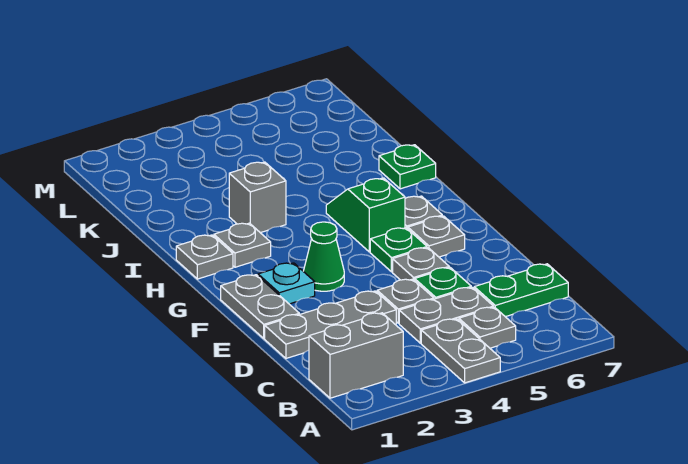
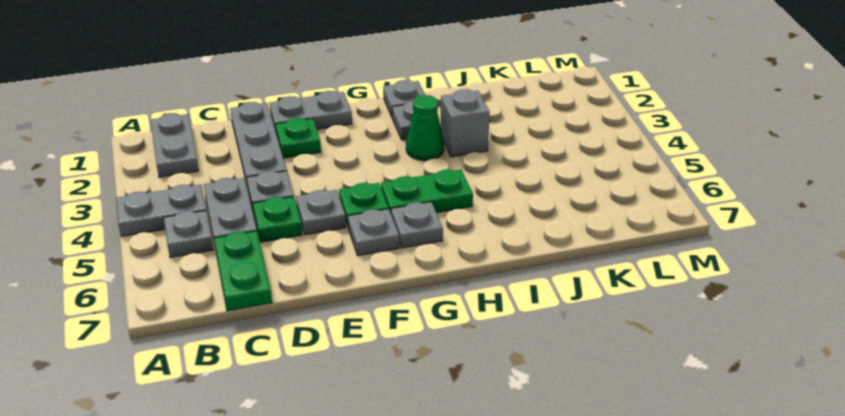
grey 1x2 brick [309,313,403,398] -> grey 1x2 plate [151,113,199,177]
cyan 1x1 plate [258,263,315,304] -> none
green 1x1 cone [303,222,344,291] -> green 1x1 cone moved to [406,95,444,161]
green 1x2 slope [326,178,405,252] -> green 1x2 plate [381,170,473,213]
green 1x1 plate [379,145,436,189] -> green 1x1 plate moved to [275,118,321,158]

